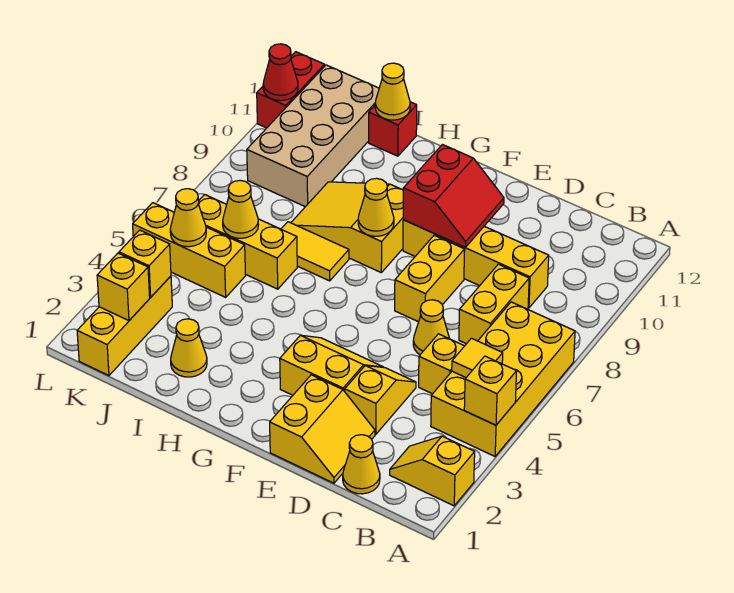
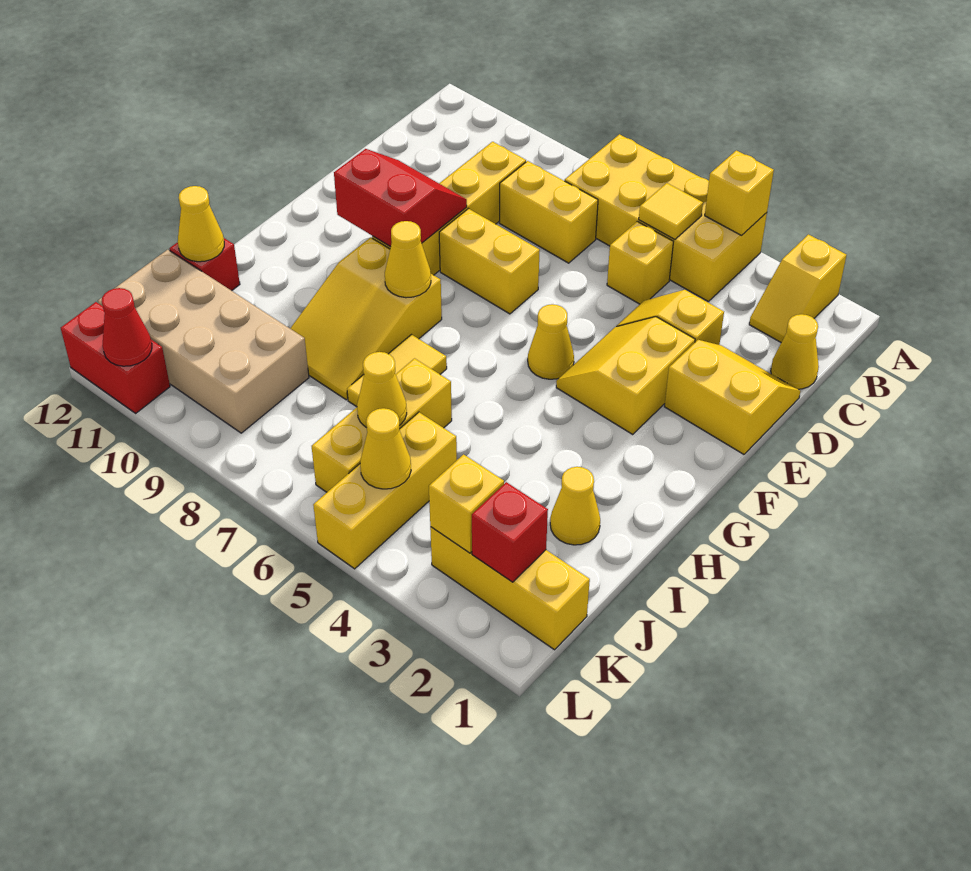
yellow 1x1 cone [413,300,450,354] -> yellow 1x1 cone moved to [528,304,574,379]
yellow 1x1 brick [97,253,150,321] -> red 1x1 brick [472,482,548,582]

